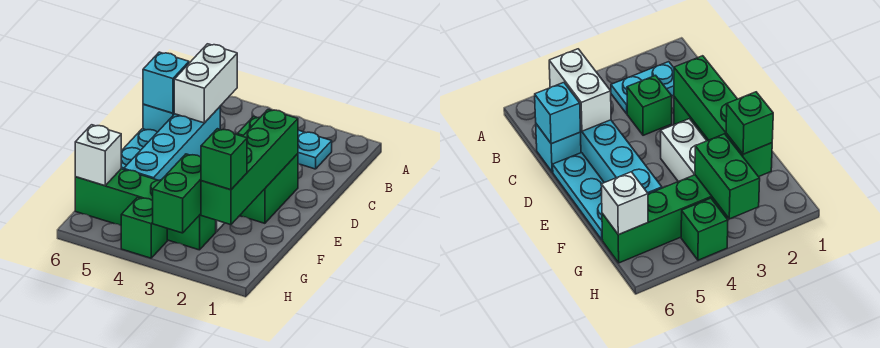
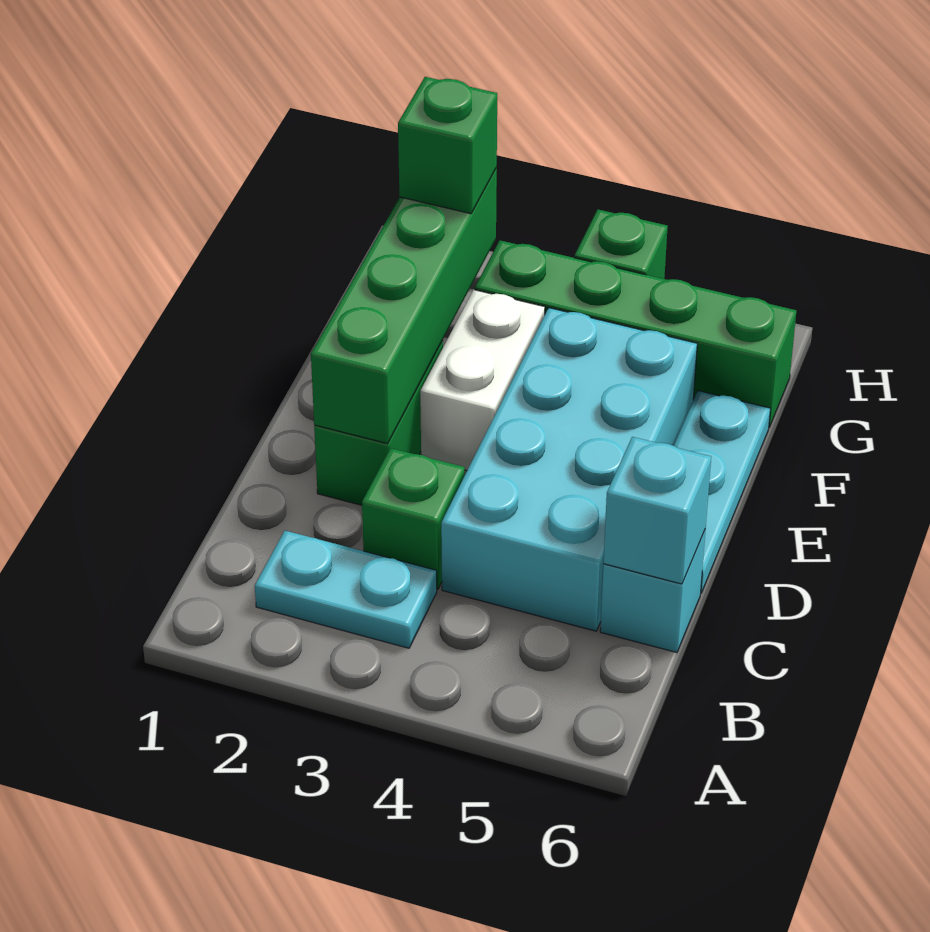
white 1x2 brick [174,44,237,123] -> none
cyan 1x4 brick [124,107,220,180] -> cyan 2x4 brick [441,308,697,631]
green 1x2 brick [153,154,201,233] -> none
white 1x1 brick [75,125,121,186] -> none

